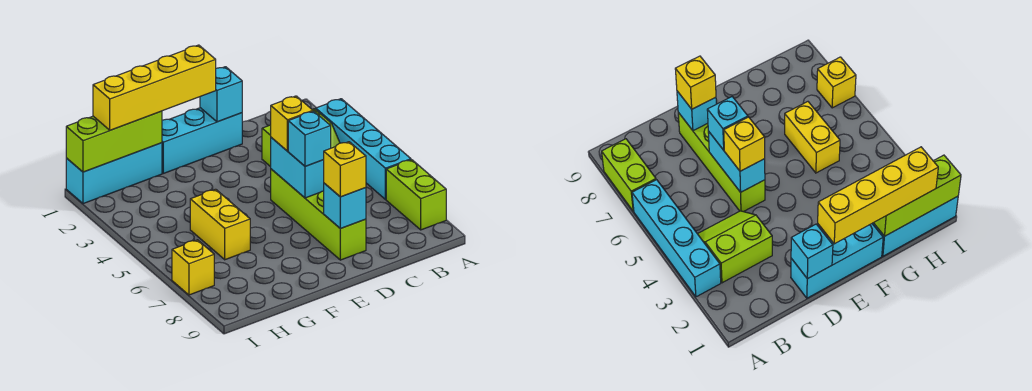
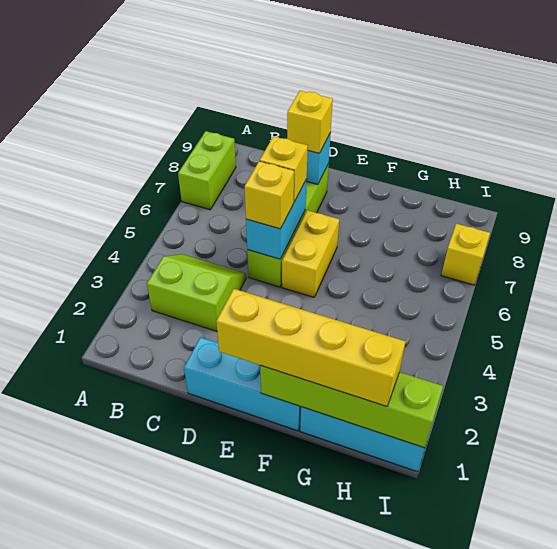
cyan 1x4 brick [316,99,411,199] -> none
cyan 1x1 brick [200,67,242,122] -> none
cyan 1x1 brick [288,111,331,166] -> yellow 1x1 brick [260,136,308,202]
lime 1x3 brick [66,111,162,172] -> lime 1x4 brick [260,366,443,448]
yellow 1x2 brick [190,189,250,260] -> yellow 1x2 brick moved to [282,210,339,297]

